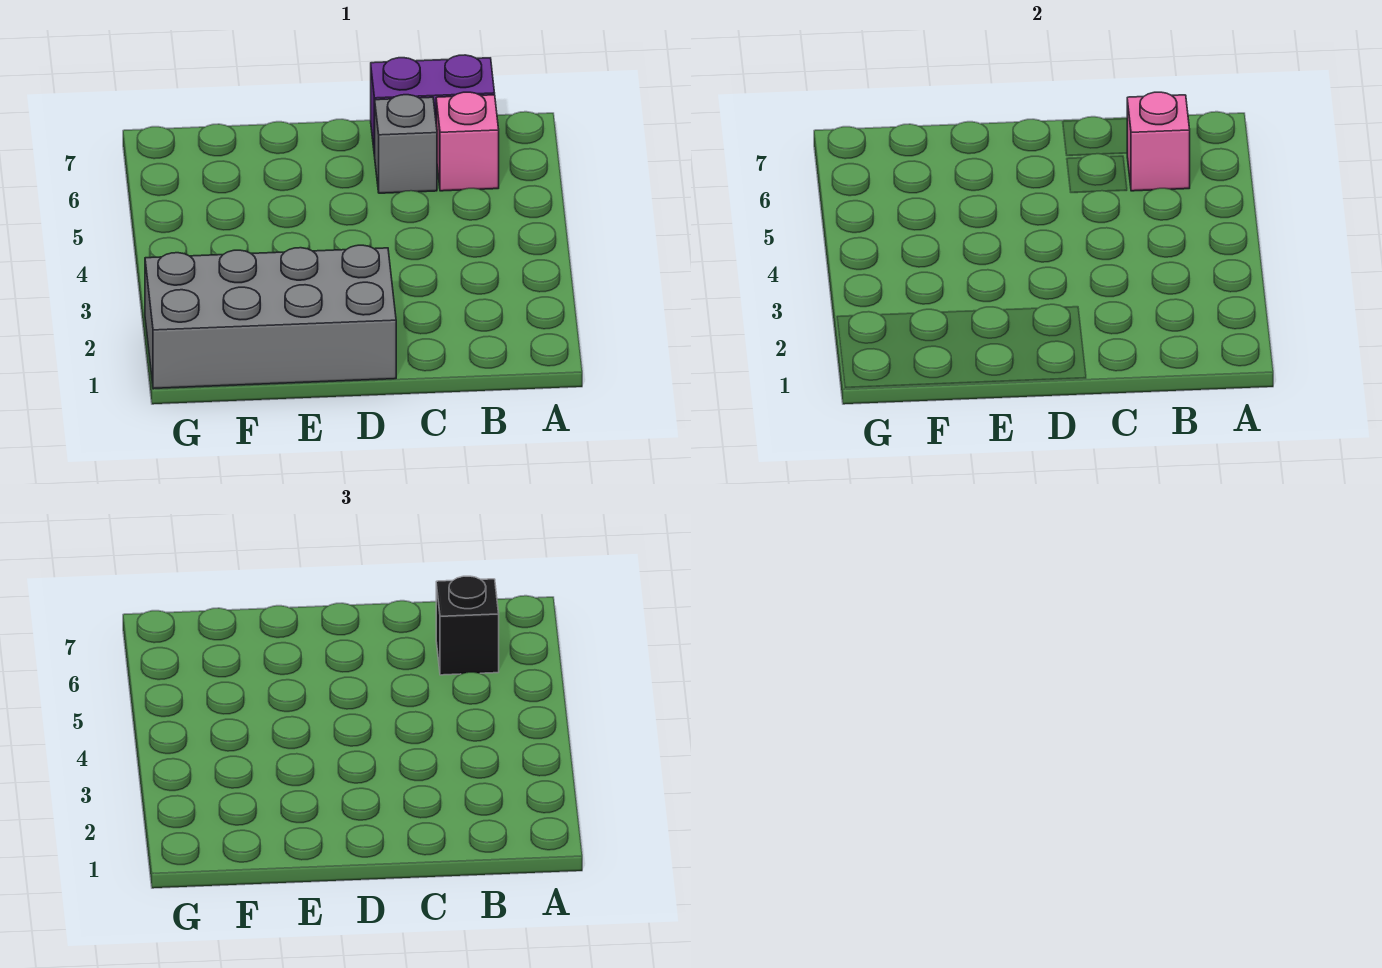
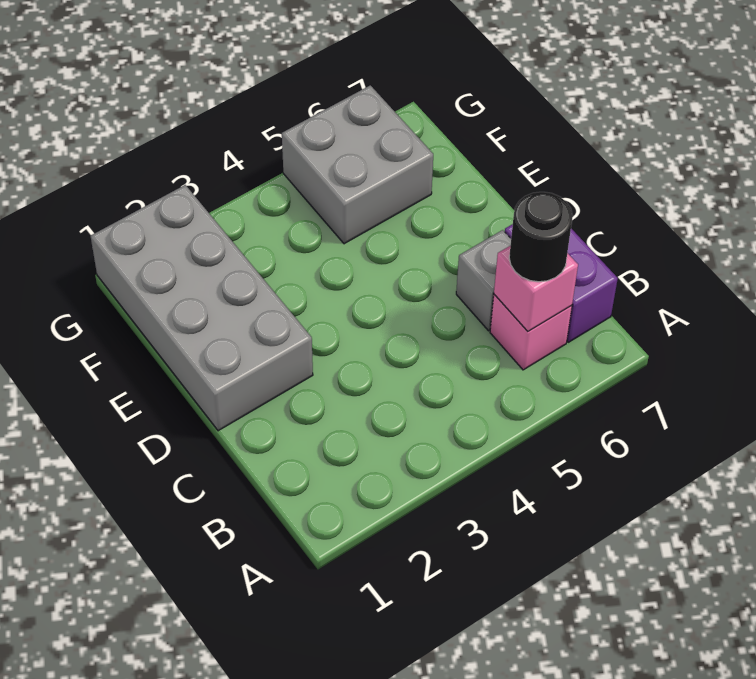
black 1x1 brick [436,576,499,675] -> black 1x1 round brick [509,192,573,282]
none -> grey 2x2 brick [282,85,433,244]

